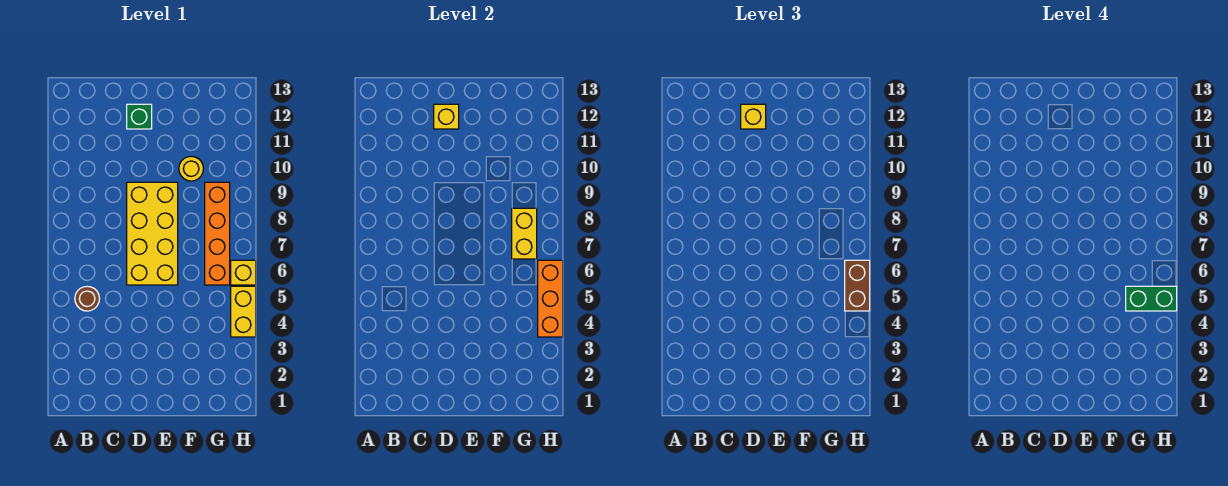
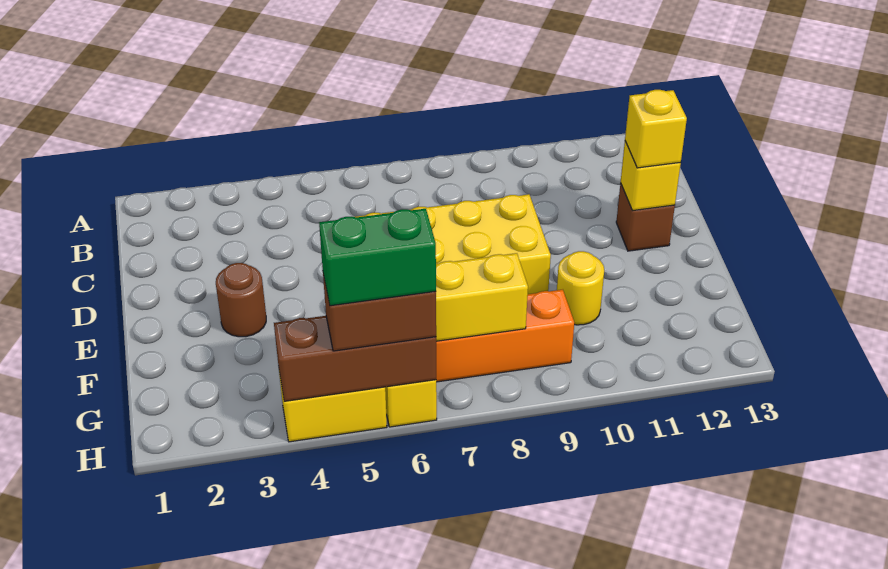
brown 1x1 round brick [75,286,99,311] -> brown 1x1 round brick moved to [216,263,266,337]
green 1x1 brick [127,104,152,129] -> brown 1x1 brick [616,183,675,251]
green 1x2 brick [1126,286,1177,311] -> green 1x2 brick turned to [319,209,436,306]
orange 1x3 brick [538,260,563,337] -> brown 1x3 brick [274,316,437,401]

